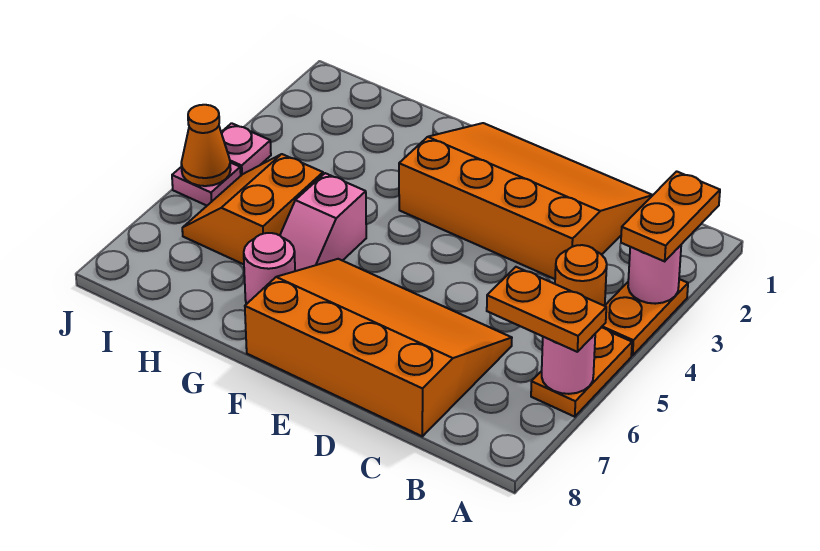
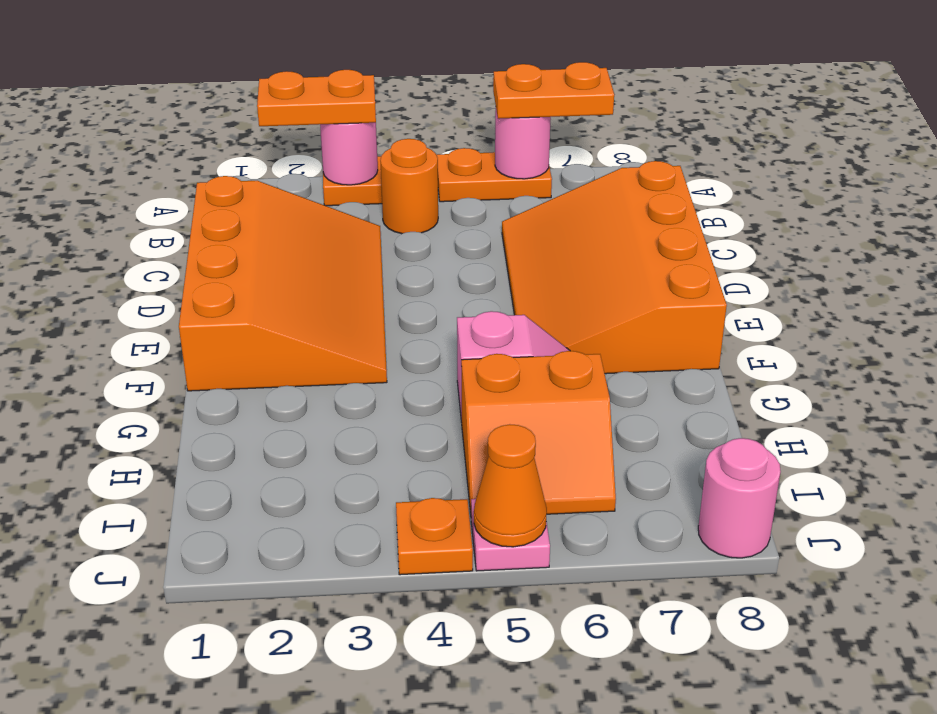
orange 1x2 plate [487,267,606,352] -> orange 1x2 plate turned to [493,62,614,119]
orange 3x4 slope [399,123,653,279] -> orange 3x4 slope turned to [179,176,387,391]
pink 1x1 round brick [244,233,295,304] -> pink 1x1 round brick moved to [698,438,781,558]
pink 1x1 plate [221,123,271,175] -> orange 1x1 plate [396,498,473,575]

